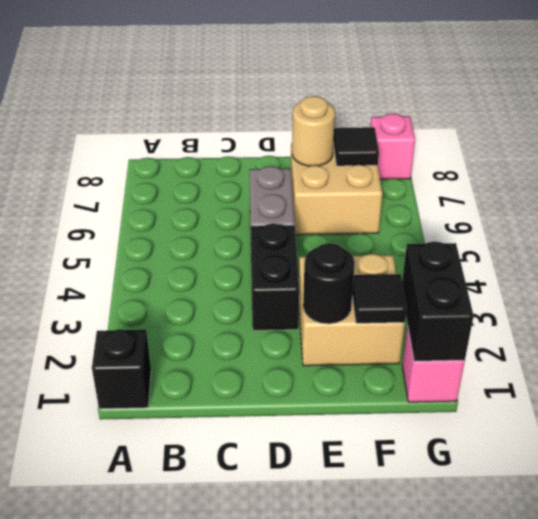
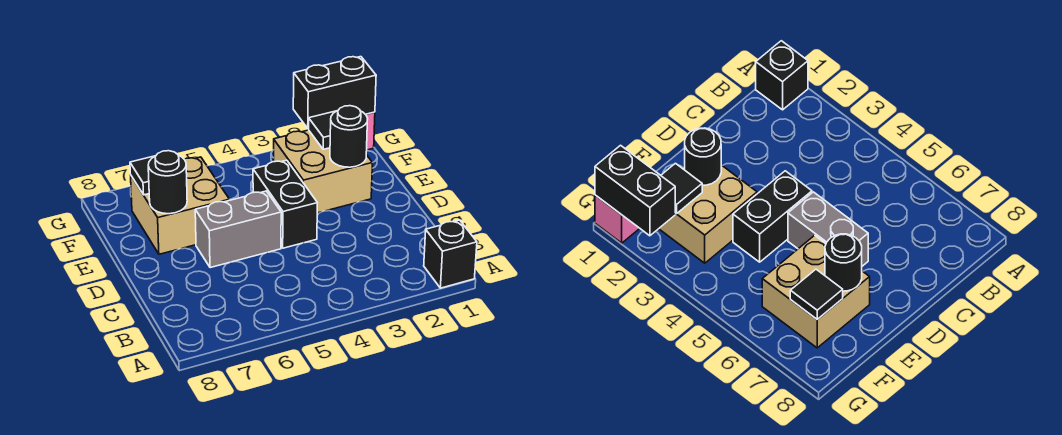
black 1x2 brick [251,224,299,330] -> black 1x2 brick turned to [253,160,317,248]
tan 1x1 round brick [292,96,335,166] -> black 1x1 round brick [148,151,187,214]
pink 1x1 brick [371,114,415,179] -> none

